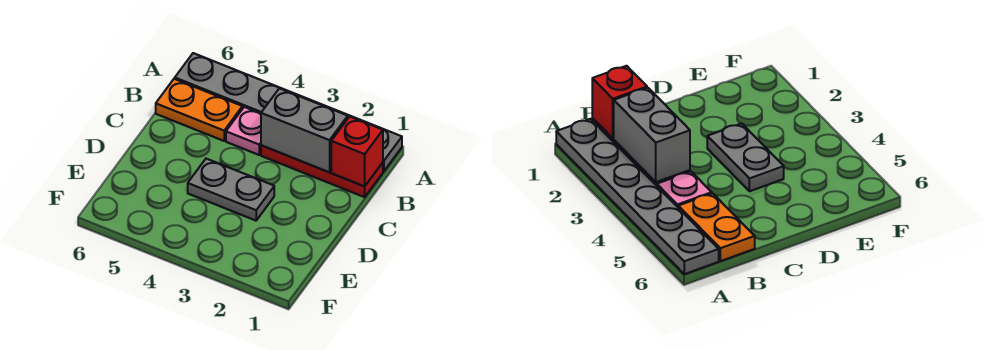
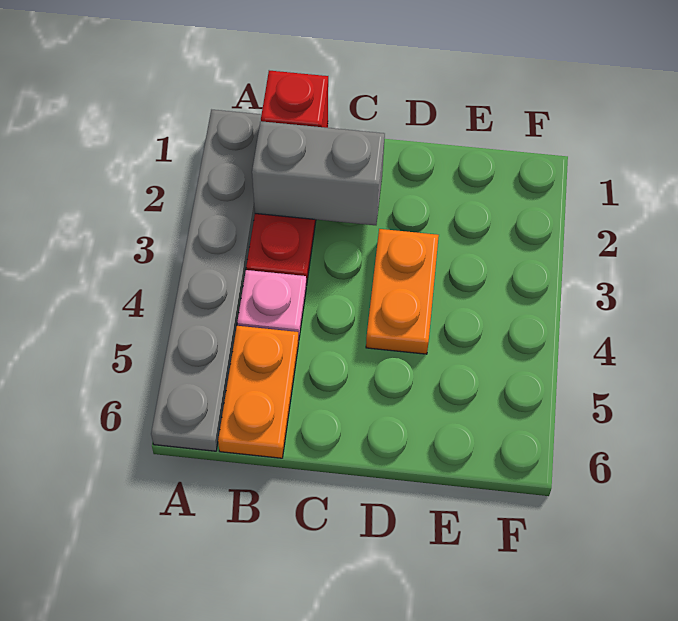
grey 1x2 brick [261,88,348,172] -> grey 1x2 brick turned to [252,121,385,225]
grey 1x2 plate [188,159,274,221] -> orange 1x2 plate [366,229,439,354]

